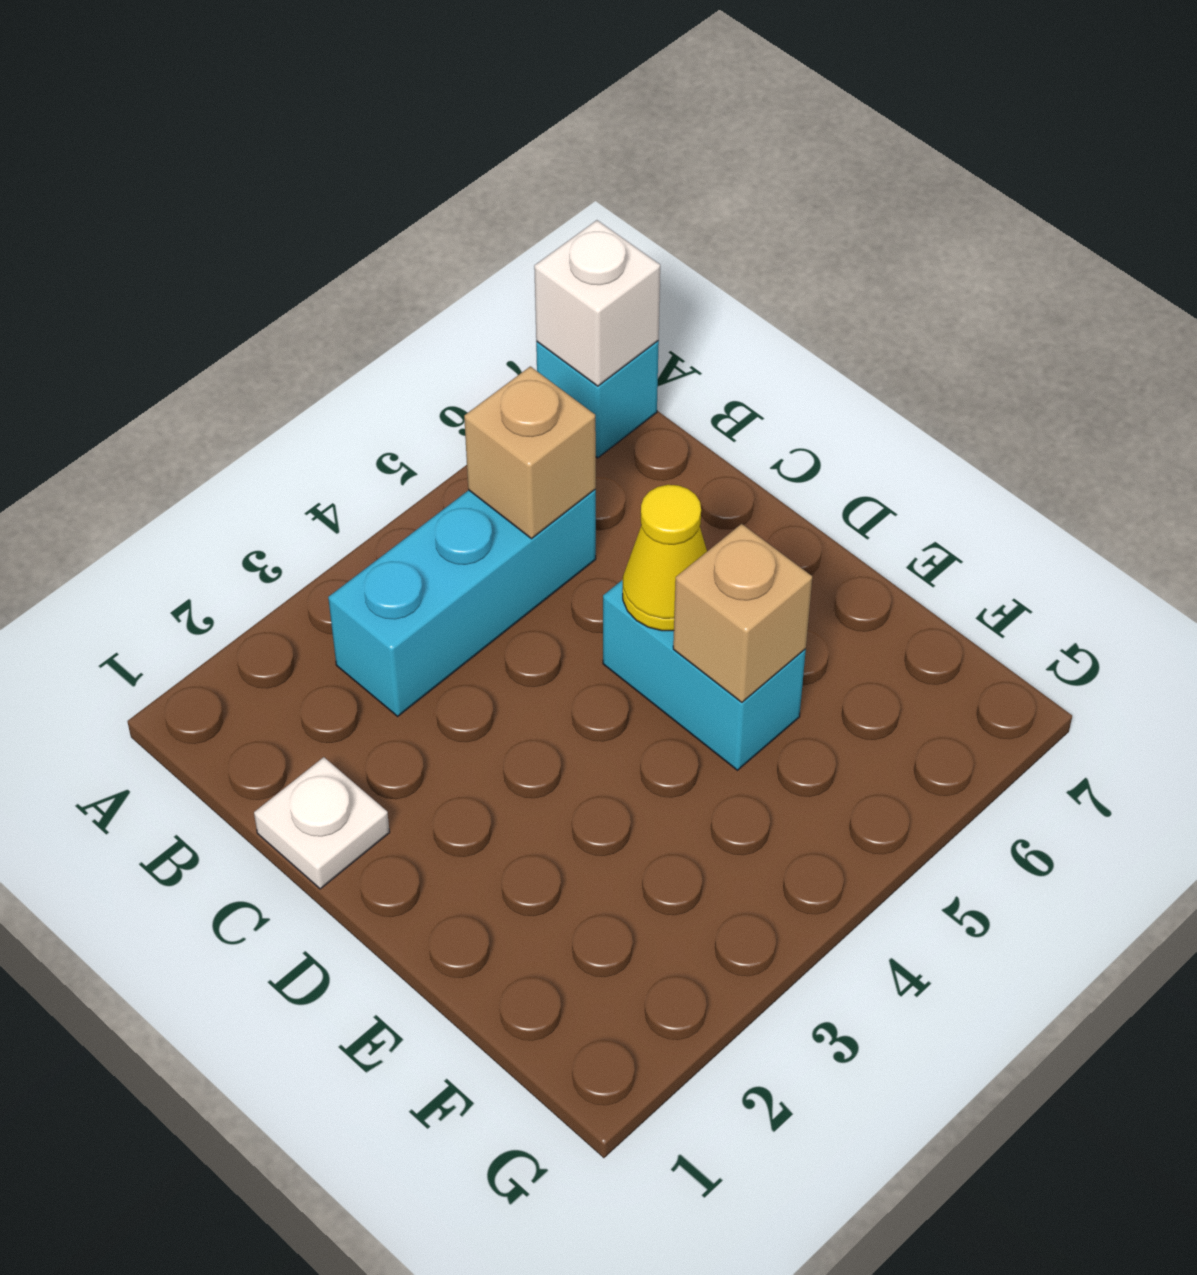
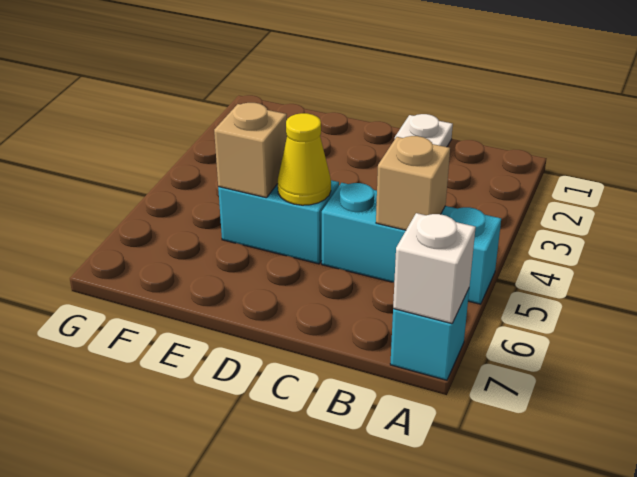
cyan 1x3 brick [328,490,596,716] -> cyan 1x3 brick turned to [322,183,501,304]

